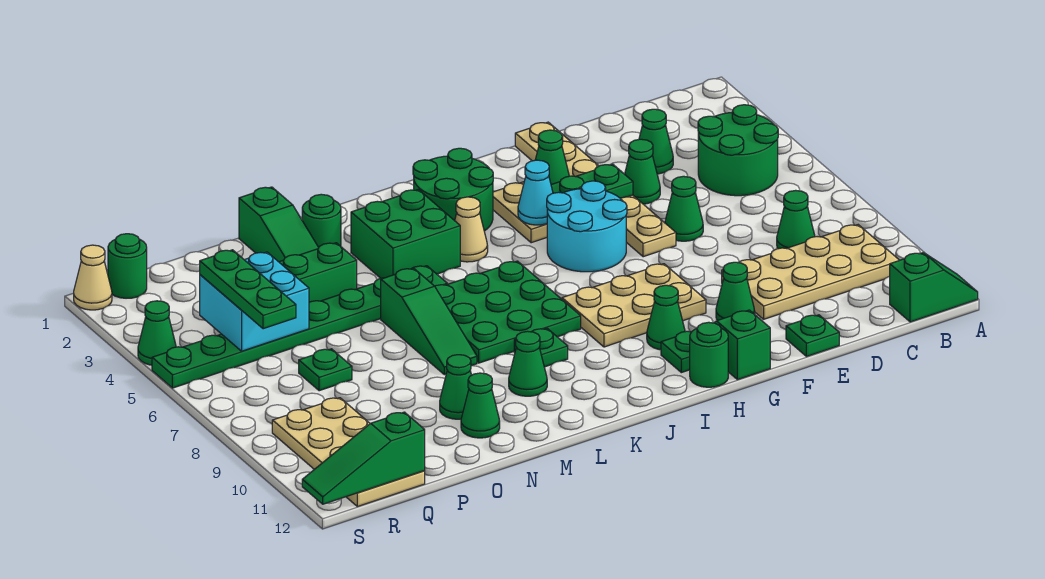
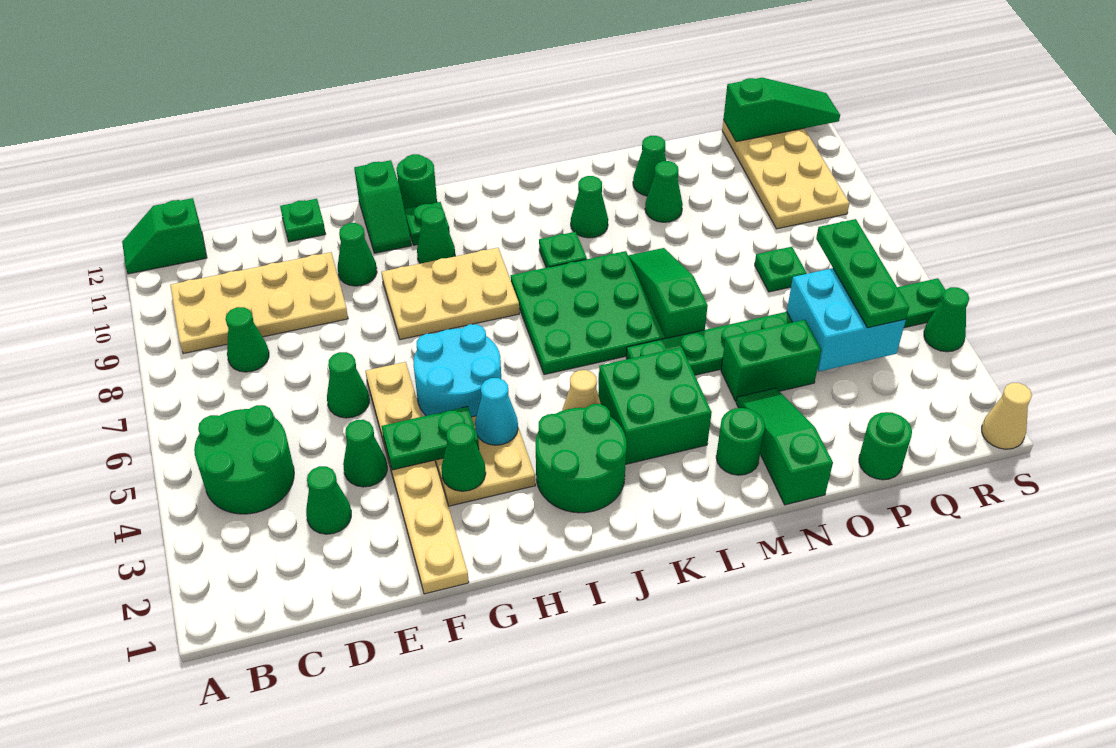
green 1x1 round brick [108,234,147,298] -> green 1x1 round brick moved to [859,412,912,480]

